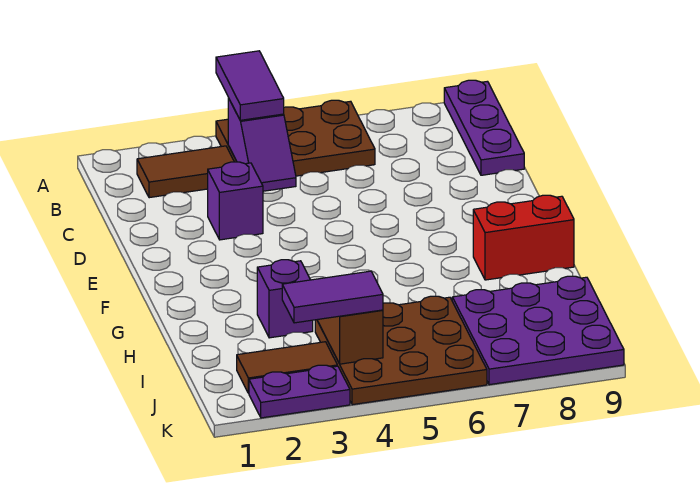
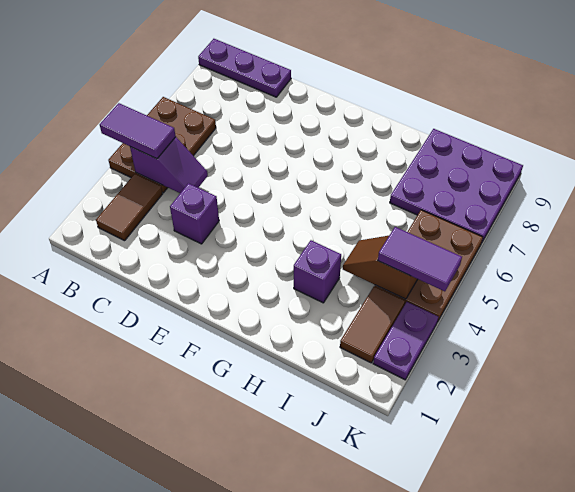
red 1x2 brick [473,195,574,280] -> none
brown 3x3 plate [315,296,487,405] -> brown 2x3 plate [375,210,483,322]
purple 1x2 tile [282,271,383,323] -> purple 1x2 tile turned to [378,227,462,291]

